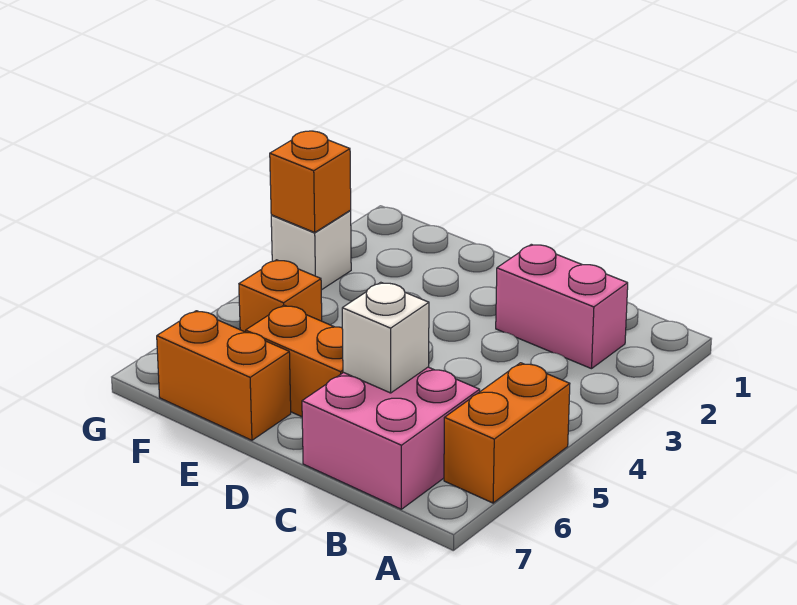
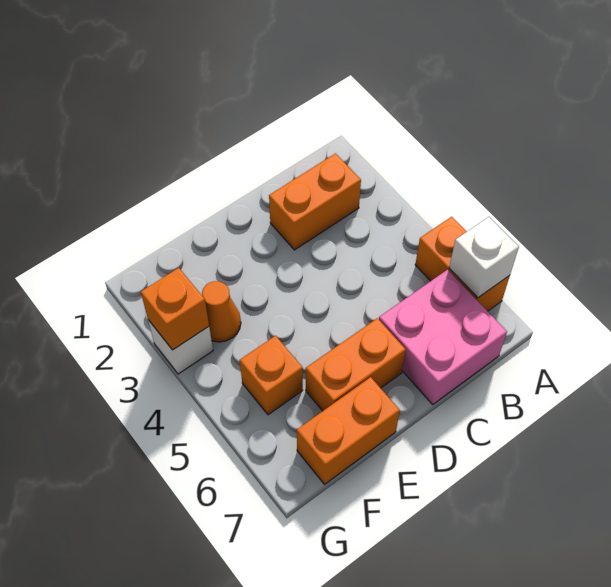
pink 1x2 brick [496,244,628,369] -> orange 1x2 brick [269,153,361,250]
white 1x1 brick [342,282,429,393] -> white 1x1 brick moved to [449,217,519,298]
none -> orange 1x1 cone [202,281,241,342]

